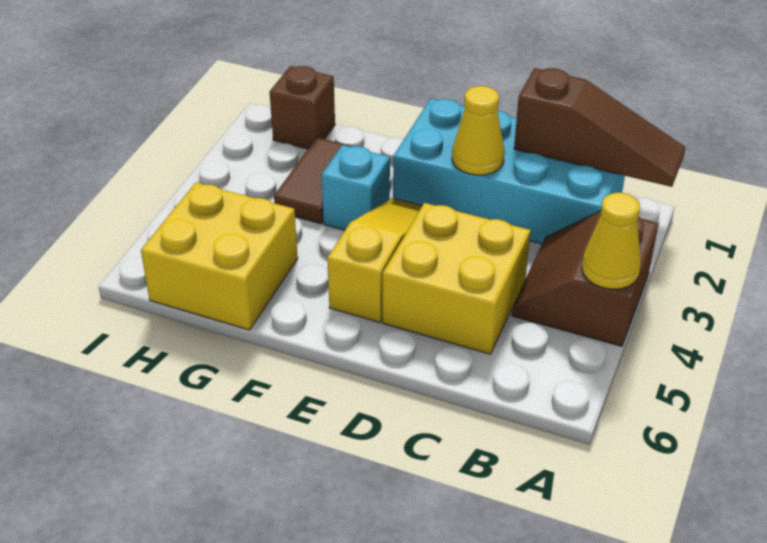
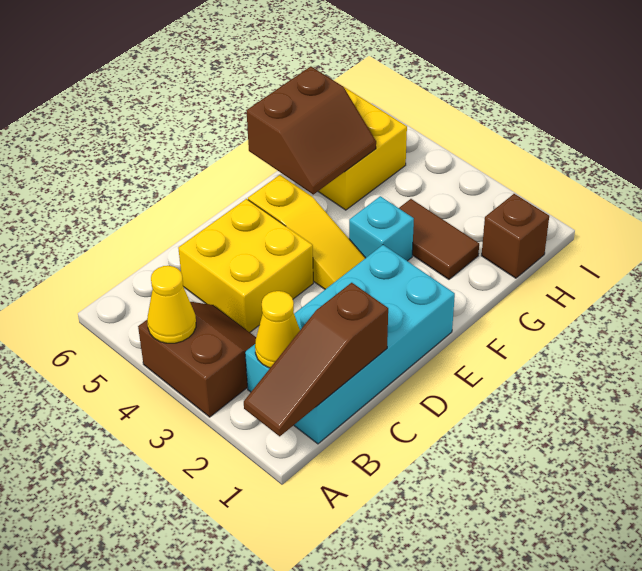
yellow 1x1 cone [452,86,505,175] -> yellow 1x1 cone moved to [255,291,300,368]
none -> brown 2x2 slope [246,66,376,194]

